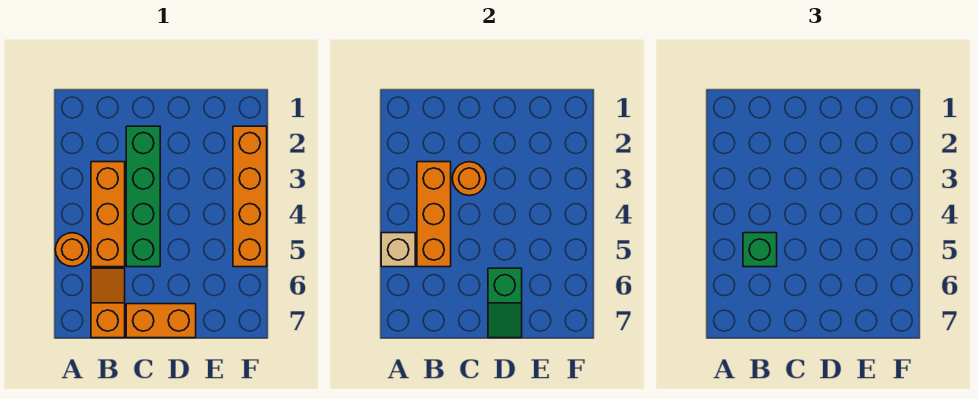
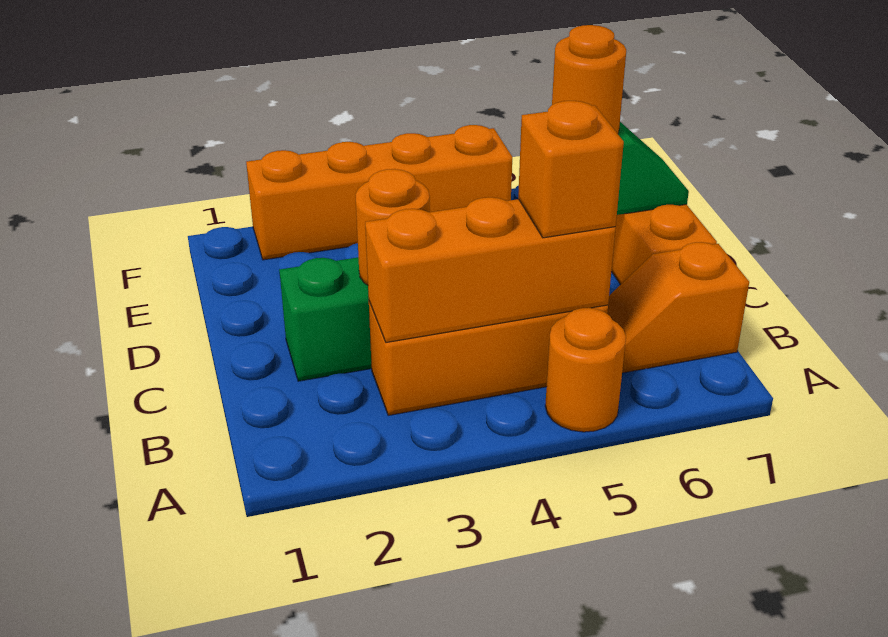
tan 1x1 brick [381,233,415,267] -> none
green 1x1 brick [743,233,777,267] -> orange 1x1 brick [518,101,624,238]
none -> orange 1x1 round brick [552,25,626,134]

